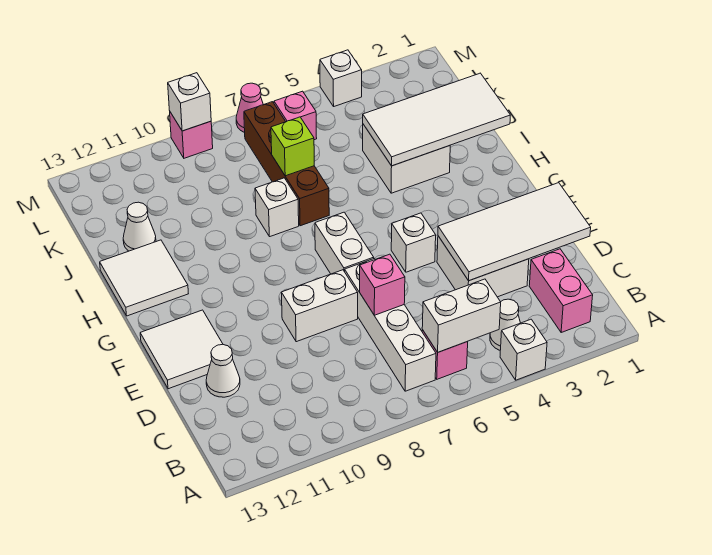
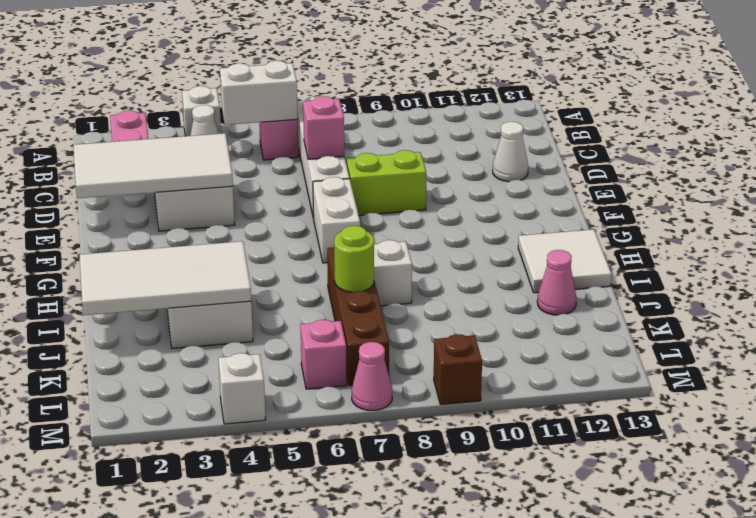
white 1x2 brick [281,270,358,342] -> lime 1x2 brick [347,150,426,215]
white 2x2 tile [140,310,223,389] -> none
white 1x1 brick [391,213,436,272] -> none
lime 1x1 brick [271,117,314,176] -> lime 1x1 round brick [334,226,374,292]
white 1x1 cone [123,202,156,251] -> pink 1x1 cone [537,250,576,315]
pink 1x1 brick [170,112,213,158] -> brown 1x1 brick [434,334,482,405]
white 1x1 brick [168,73,211,131] -> none

